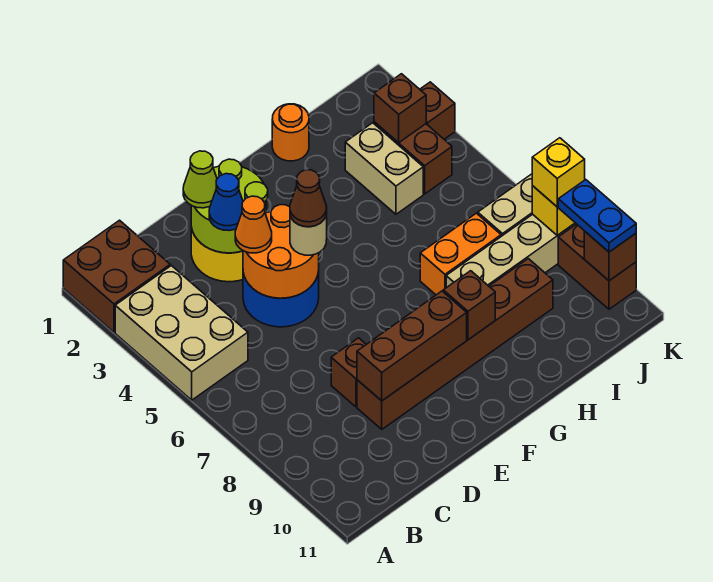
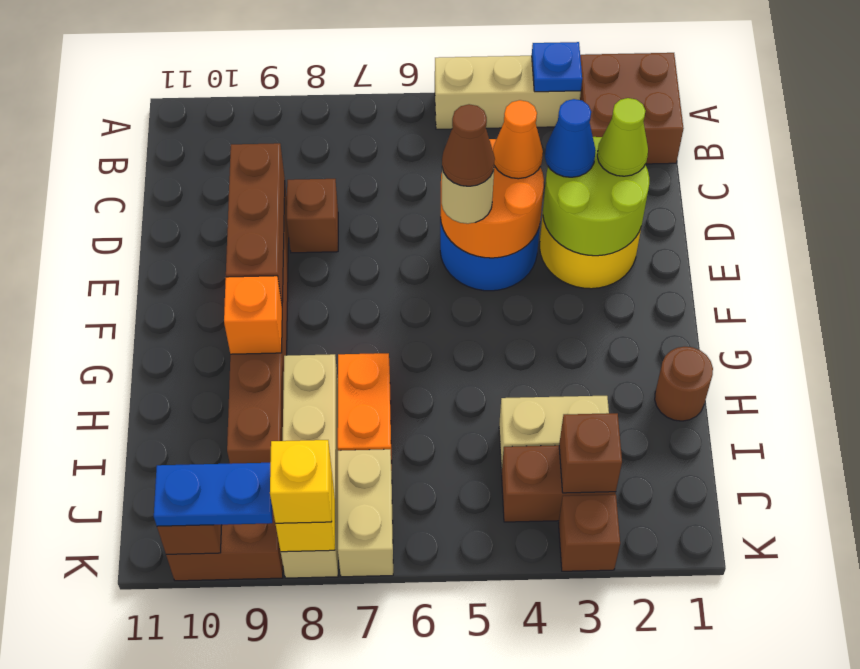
tan 2x3 brick [115,266,248,400] -> tan 1x3 brick [435,56,581,129]
none -> blue 1x1 plate [532,42,582,92]
brown 1x1 brick [443,271,495,340] -> orange 1x1 brick [224,276,282,354]
orange 1x1 round brick [272,104,309,161] -> brown 1x1 round brick [655,347,713,421]

